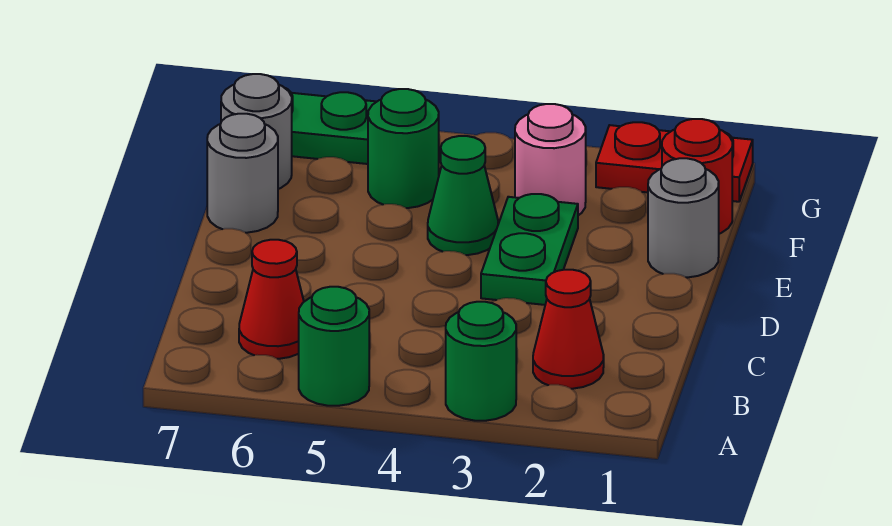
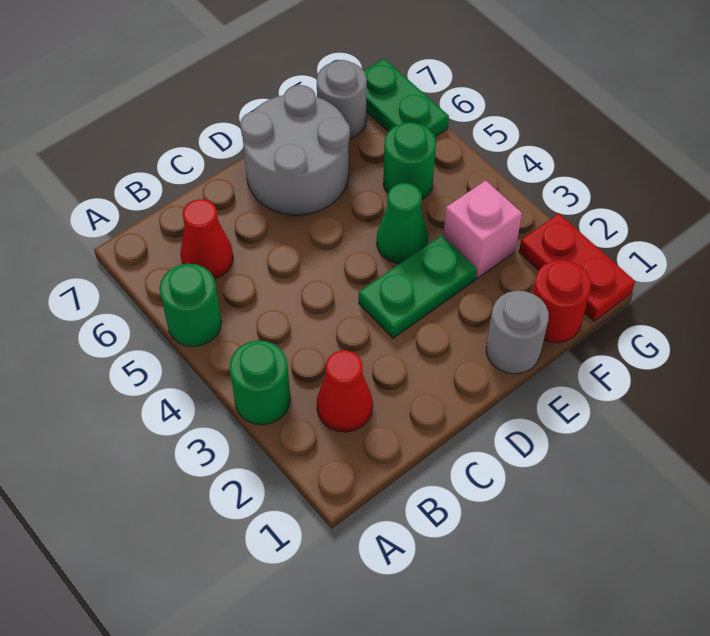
grey 1x1 round brick [207,114,278,233] -> grey 2x2 round brick [240,85,350,215]
pink 1x1 round brick [515,104,586,215] -> pink 1x1 brick [443,180,522,279]

